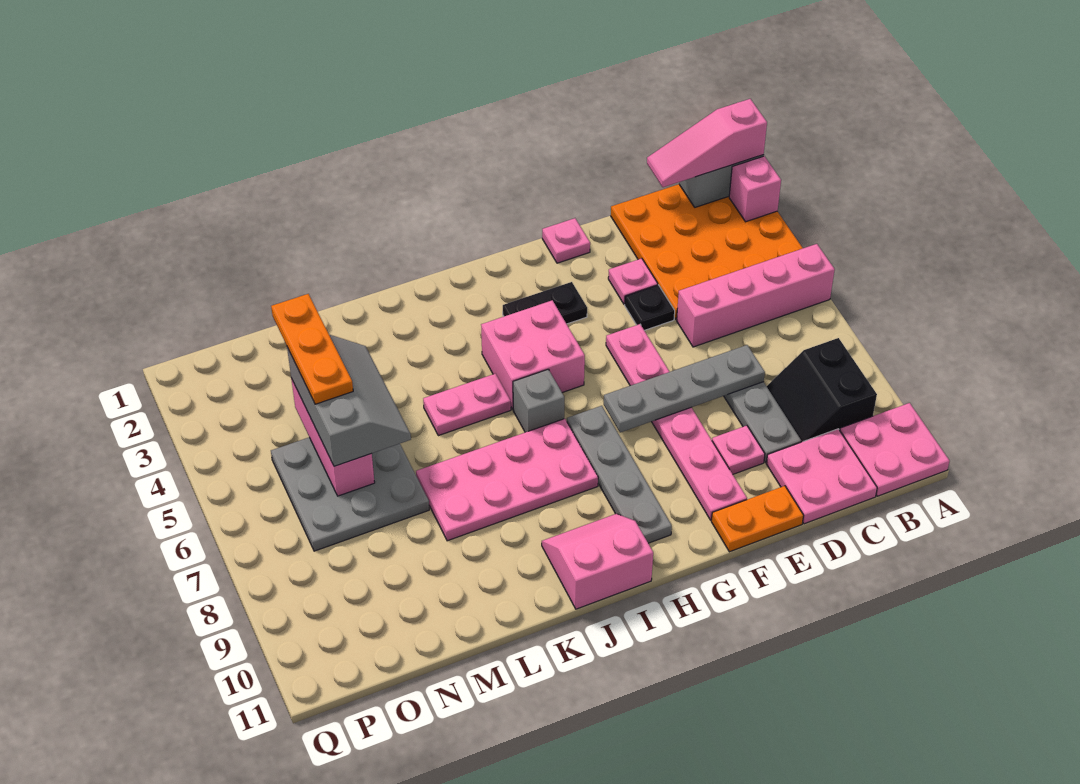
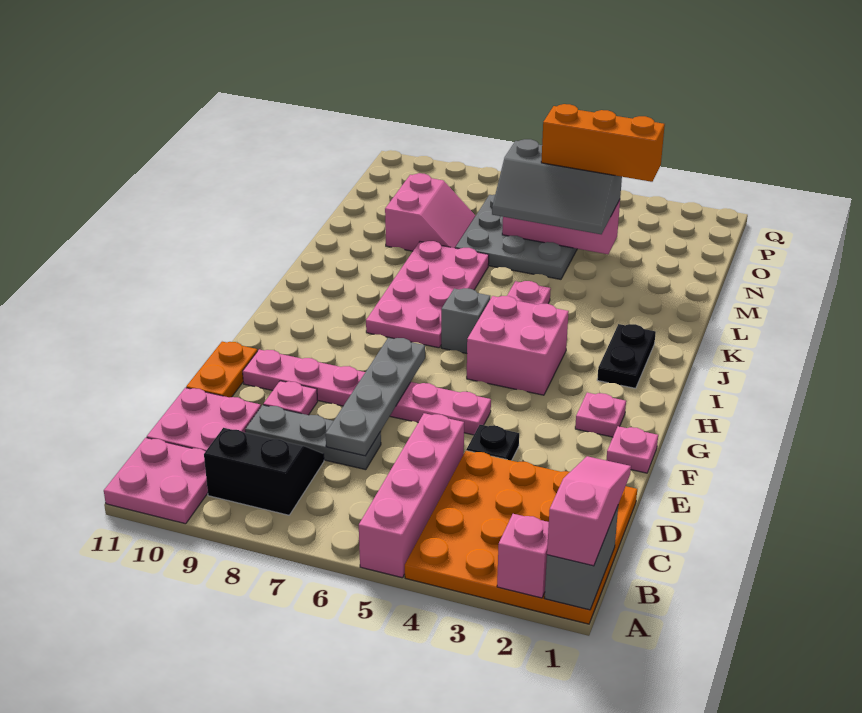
pink 1x1 plate [608,258,658,304] -> pink 1x1 plate moved to [575,393,626,437]
black 1x2 plate [503,282,587,324] -> black 1x2 plate moved to [597,324,656,388]
grey 1x4 plate [567,406,672,543] -> none
pink 2x2 slope [542,514,653,609] -> pink 2x2 slope moved to [385,173,475,251]
orange 1x3 plate [271,294,353,404] -> orange 1x3 brick [541,104,665,182]

